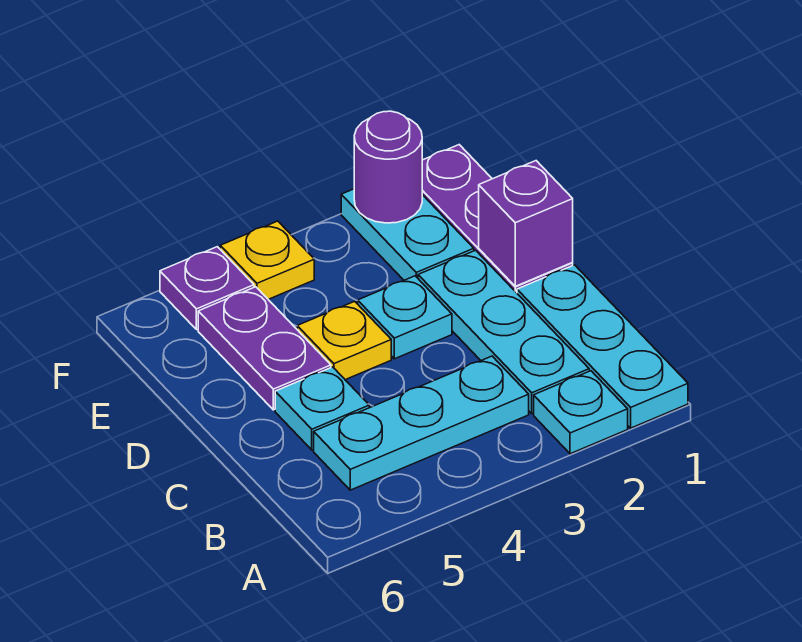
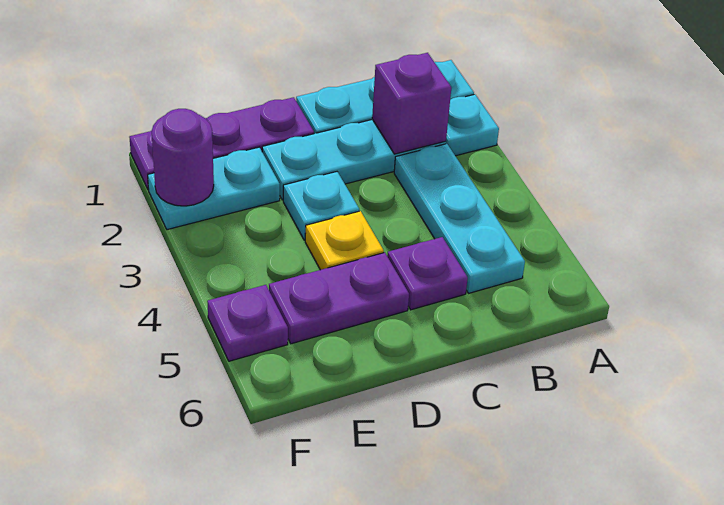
cyan 1x1 plate [275,367,369,450] -> purple 1x1 plate [387,237,468,310]
purple 1x1 brick [479,161,573,286] -> purple 1x1 brick moved to [372,53,451,154]
yellow 1x1 plate [220,221,314,299] -> none

